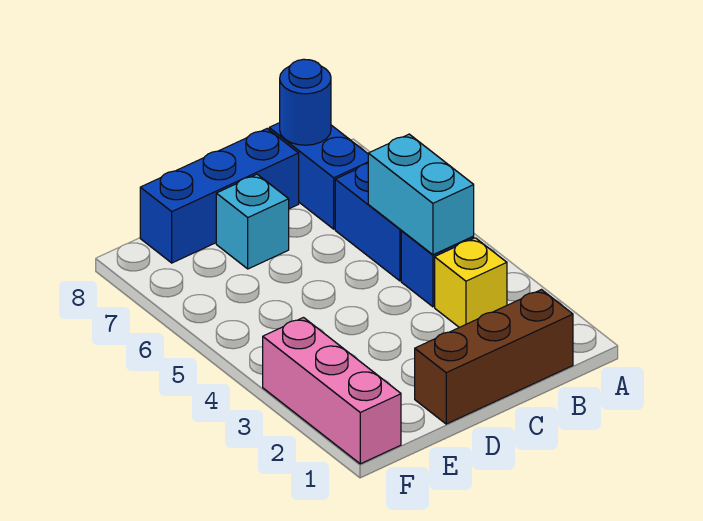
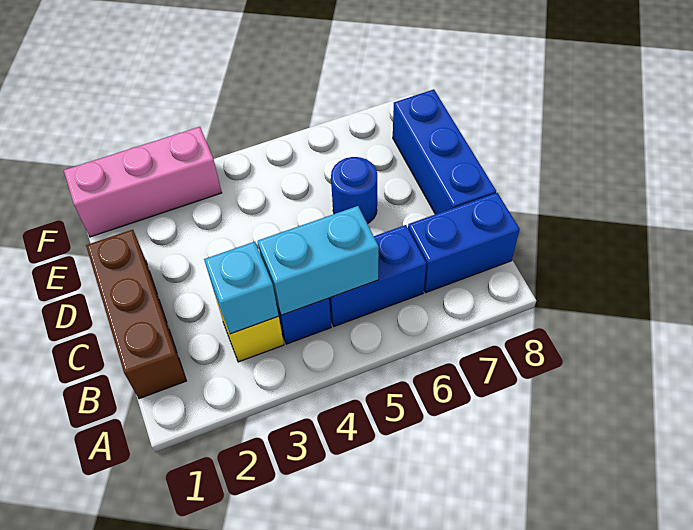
blue 1x1 round brick [280,59,331,145] -> blue 1x1 round brick moved to [331,157,377,224]
cyan 1x1 brick [216,174,289,269] -> cyan 1x1 brick moved to [204,242,279,334]

